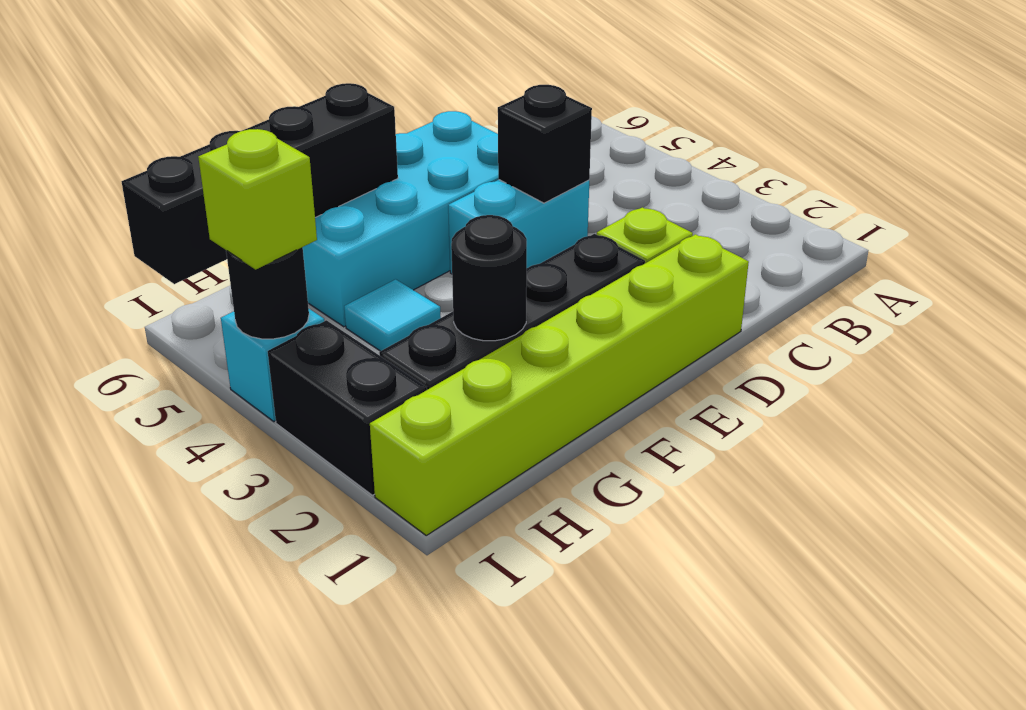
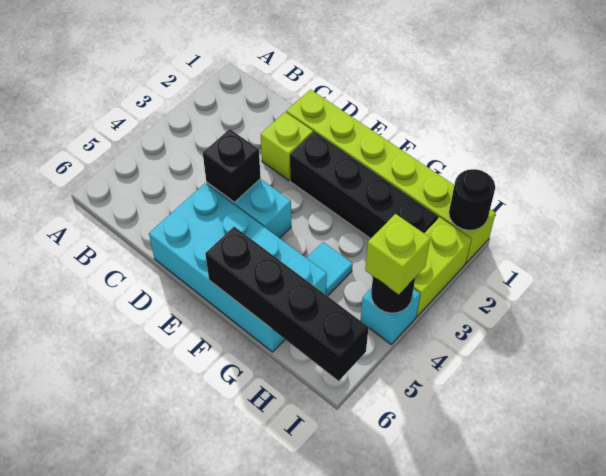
black 1x1 round brick [451,215,527,341] -> black 1x1 round brick moved to [449,169,495,230]
black 1x2 brick [268,320,427,495] -> lime 1x2 brick [414,217,471,316]

